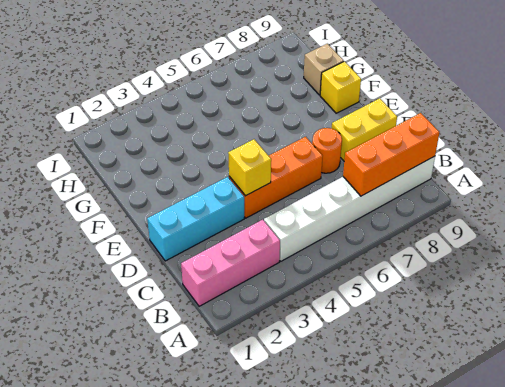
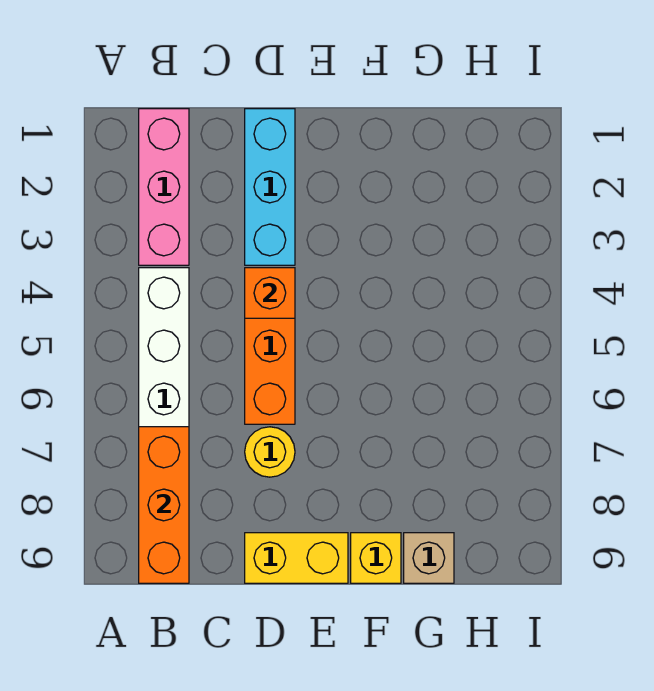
yellow 1x1 brick [228,139,271,196] -> orange 1x1 brick [245,268,295,318]
orange 1x1 round brick [312,128,342,173] -> yellow 1x1 round brick [245,427,295,477]
yellow 1x2 brick [332,98,397,161] -> yellow 1x2 brick turned to [245,533,348,583]

